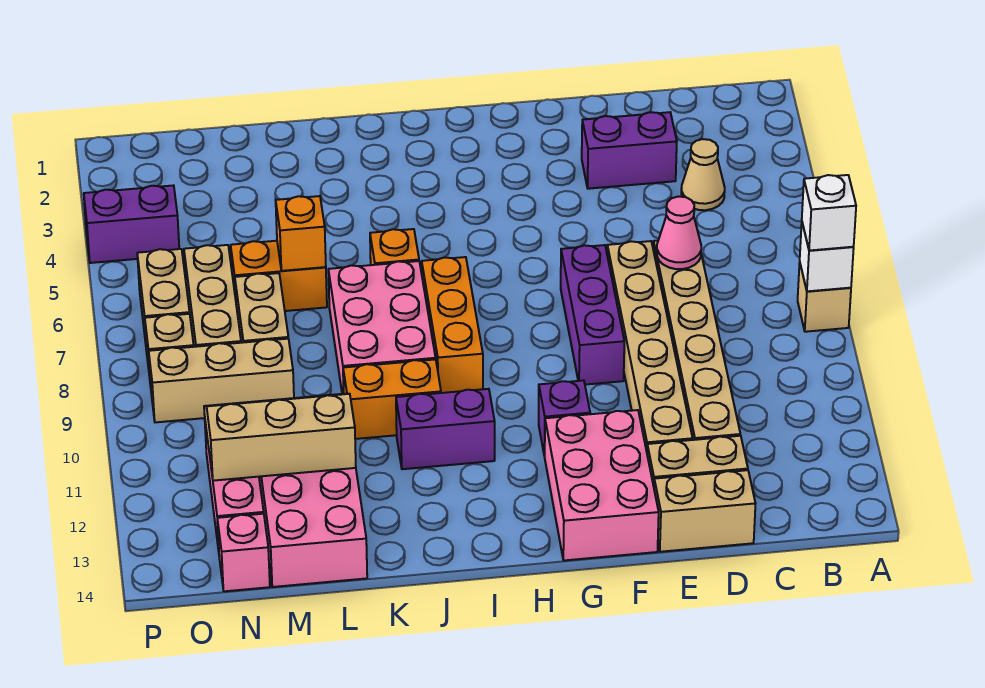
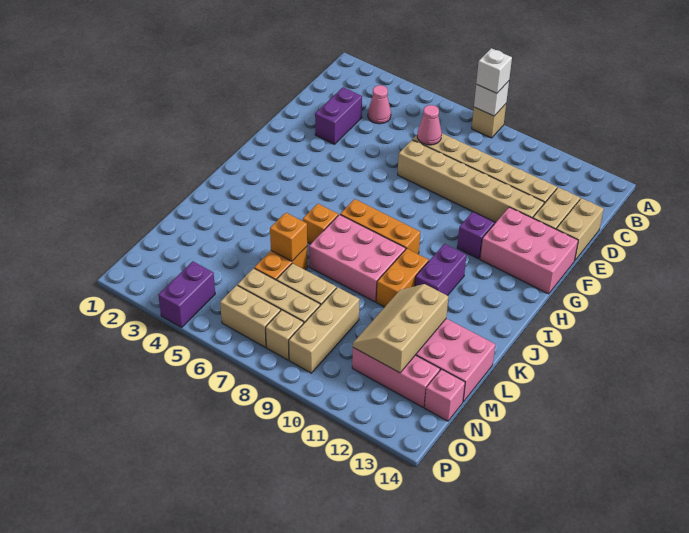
tan 1x1 cone [681,139,725,210] -> pink 1x1 cone [368,85,391,124]
purple 1x3 brick [561,245,624,385] -> none

